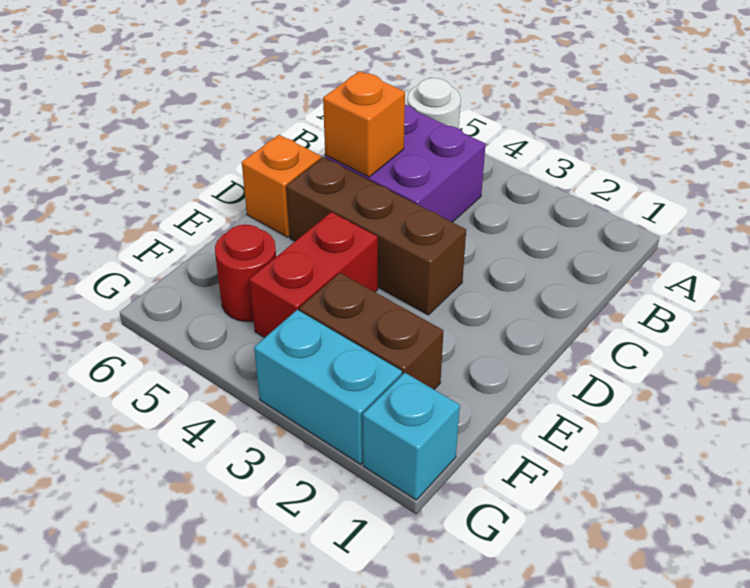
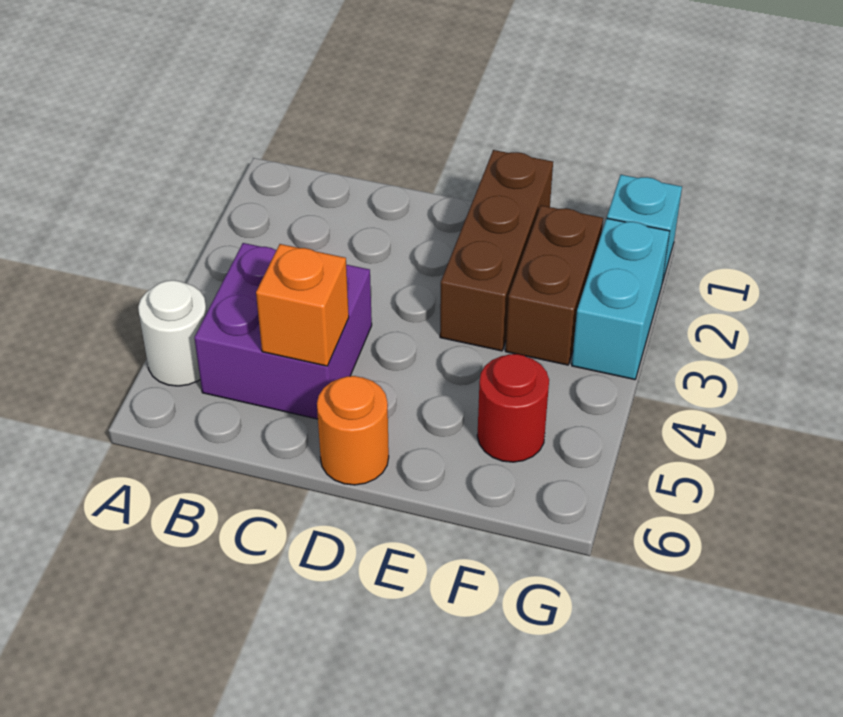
brown 1x3 brick [286,157,466,315] -> brown 1x3 brick moved to [440,150,553,351]
orange 1x1 brick [242,135,321,237] -> orange 1x1 round brick [317,376,389,485]
red 1x2 brick [250,212,378,338] -> none

